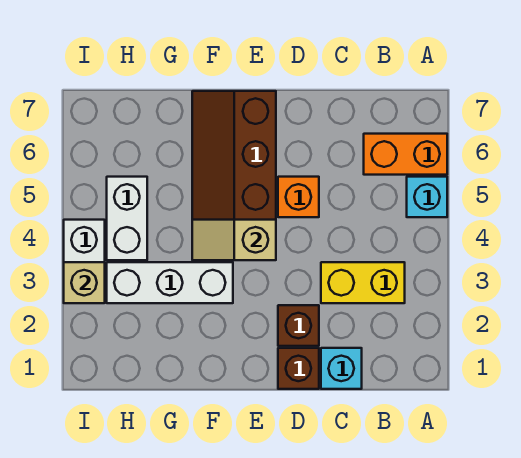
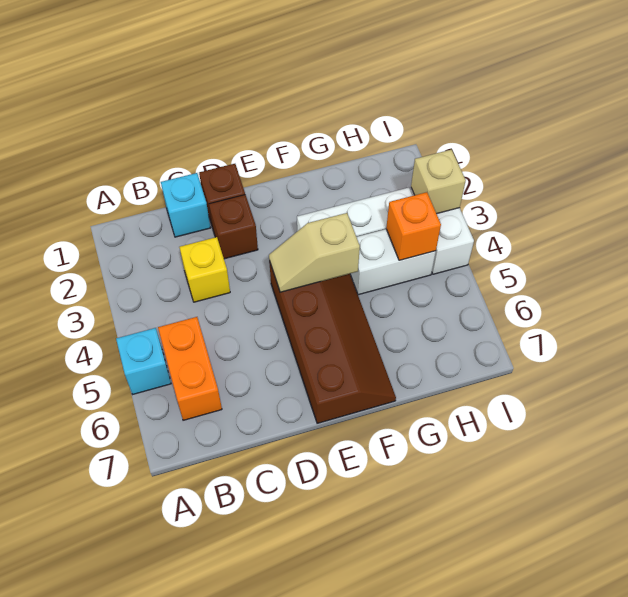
orange 1x2 brick [364,134,447,175] -> orange 1x2 brick turned to [158,317,222,420]
yellow 1x2 brick [321,262,405,303] -> yellow 1x1 brick [179,237,230,302]
orange 1x1 brick [278,177,319,217] -> orange 1x1 brick moved to [386,192,441,260]
tan 1x2 slope [192,220,276,260] -> tan 1x2 slope turned to [269,213,360,292]
white 1x2 brick [107,177,147,260] -> white 1x2 brick turned to [350,229,436,295]

